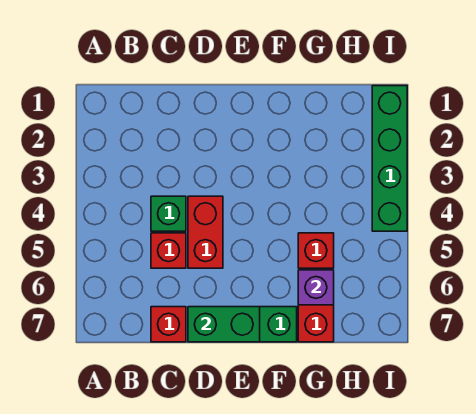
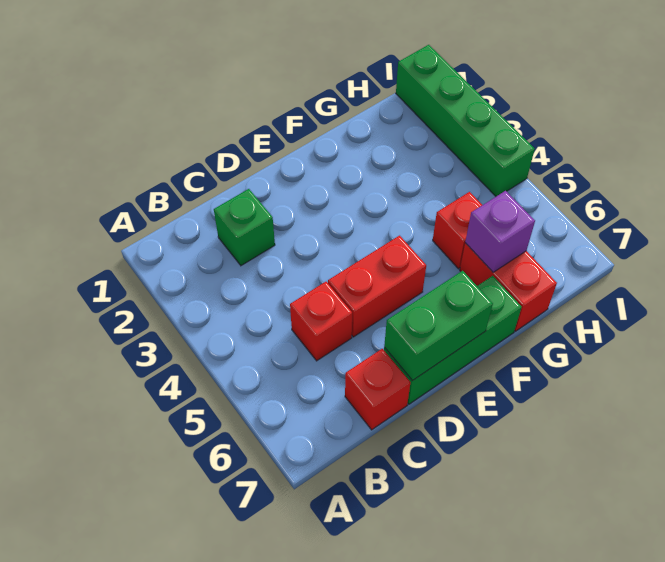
green 1x1 brick [151,196,186,231] -> green 1x1 brick moved to [214,189,275,266]
red 1x2 brick [188,196,223,268] -> red 1x2 brick turned to [328,236,426,337]

